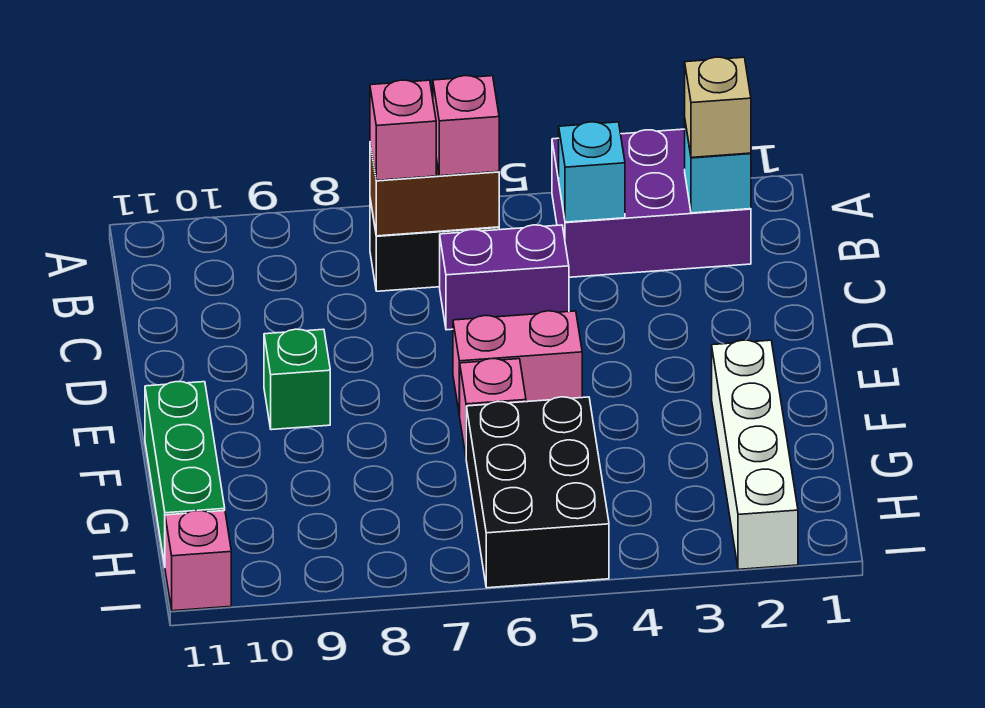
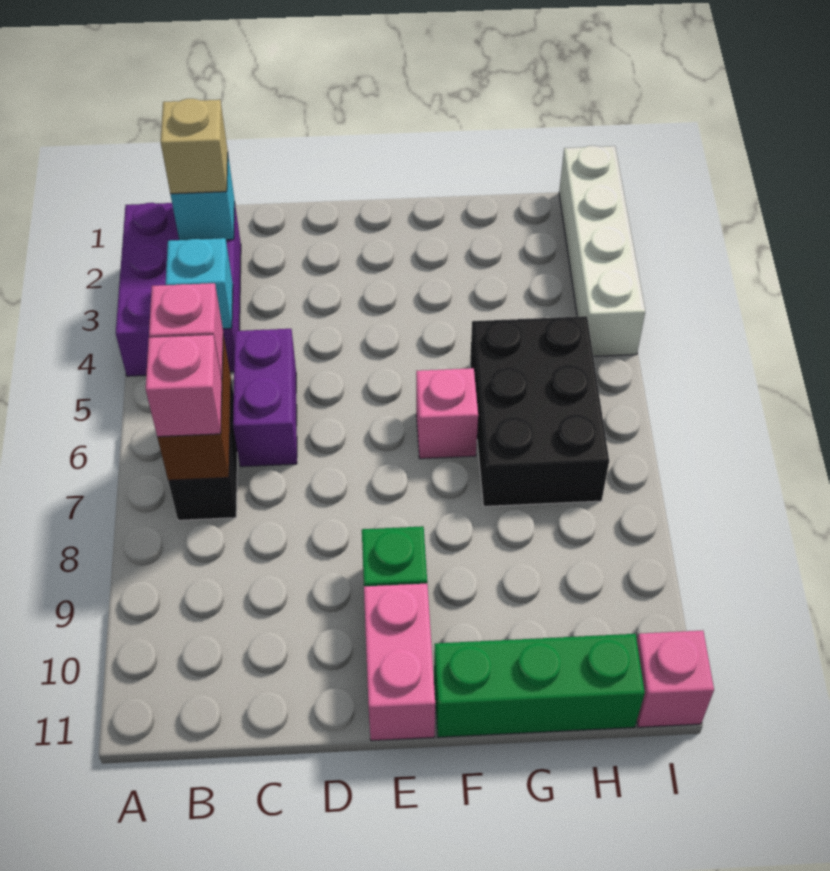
pink 1x2 brick [453,311,582,416] -> pink 1x2 brick moved to [364,584,435,741]
white 1x4 brick [712,340,798,569] -> white 1x4 brick turned to [559,146,645,356]
black 2x3 brick [466,397,609,588] -> black 2x3 brick turned to [470,316,609,506]

